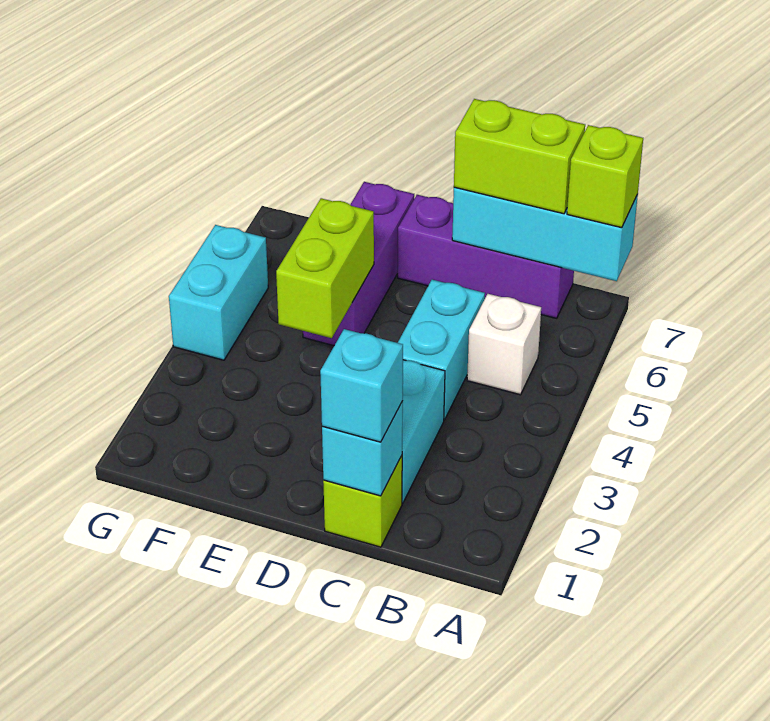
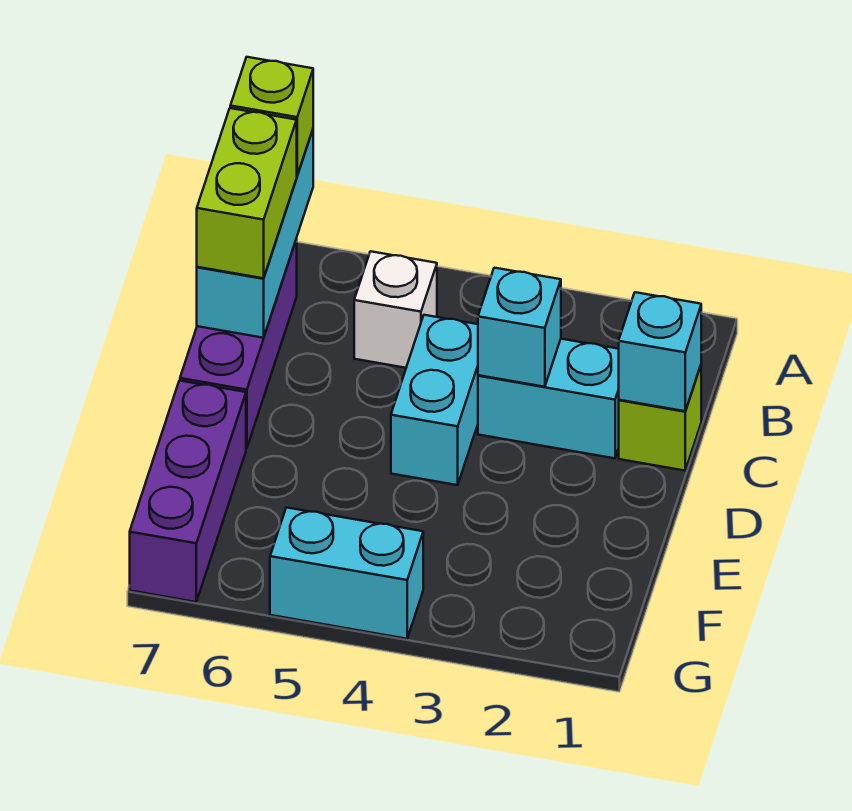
cyan 1x1 brick [320,329,403,442] -> cyan 1x1 brick moved to [478,268,561,387]
cyan 1x2 brick [398,280,485,420] -> cyan 1x2 brick turned to [391,315,478,485]
lime 1x2 brick [276,198,374,338] -> none
purple 1x3 brick [303,182,414,346] -> purple 1x3 brick turned to [130,381,246,602]

